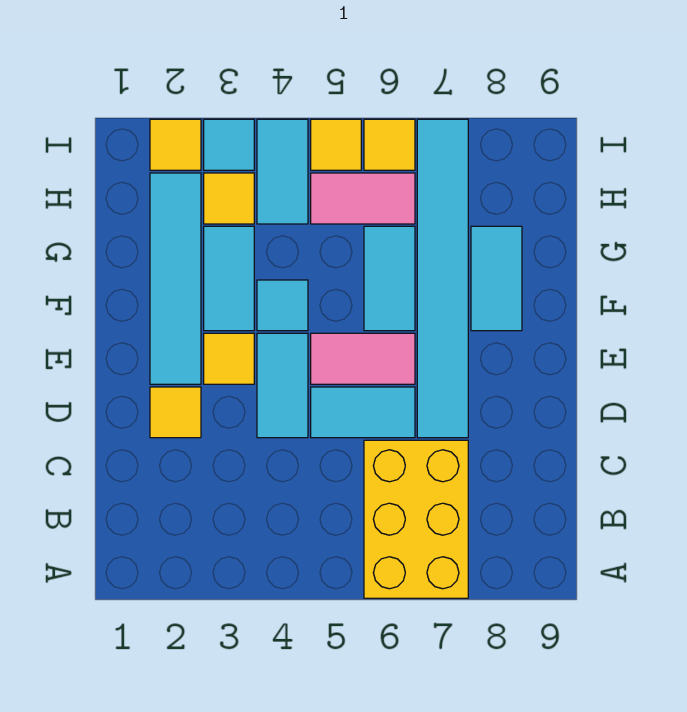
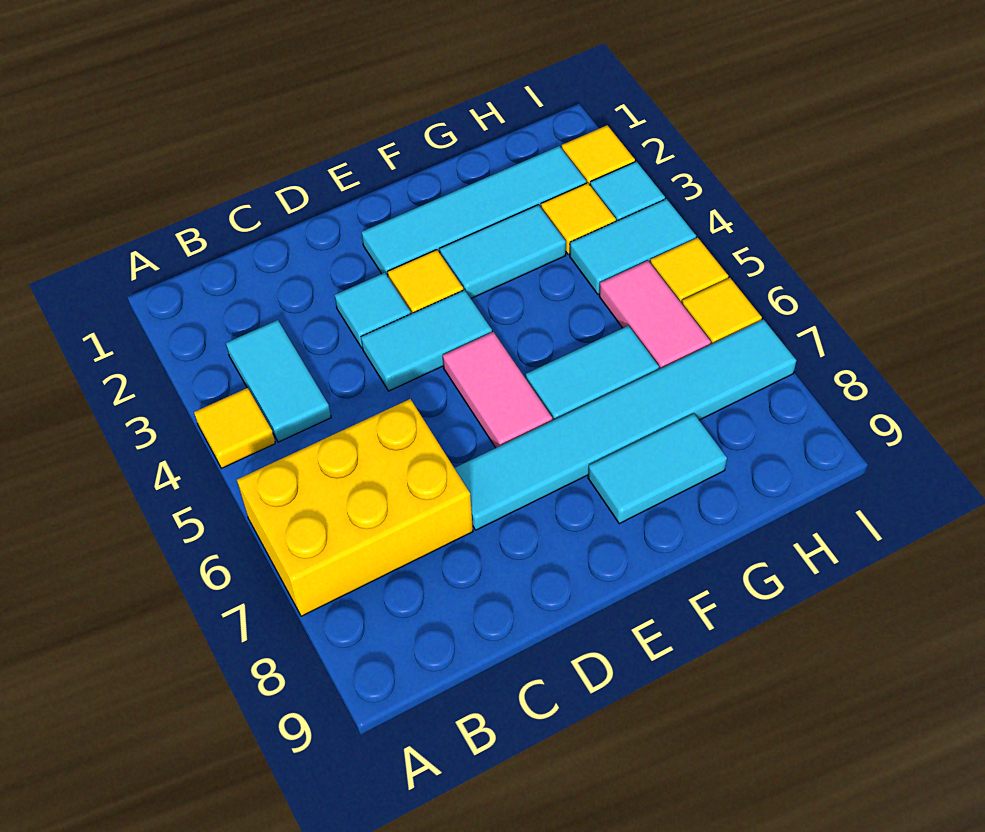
yellow 1x1 tile [150,387,201,438] -> yellow 1x1 tile moved to [194,388,275,468]
cyan 1x2 tile [311,387,415,438] -> cyan 1x2 tile moved to [226,320,331,442]
cyan 1x1 tile [257,280,308,331] -> cyan 1x1 tile moved to [335,273,411,348]

